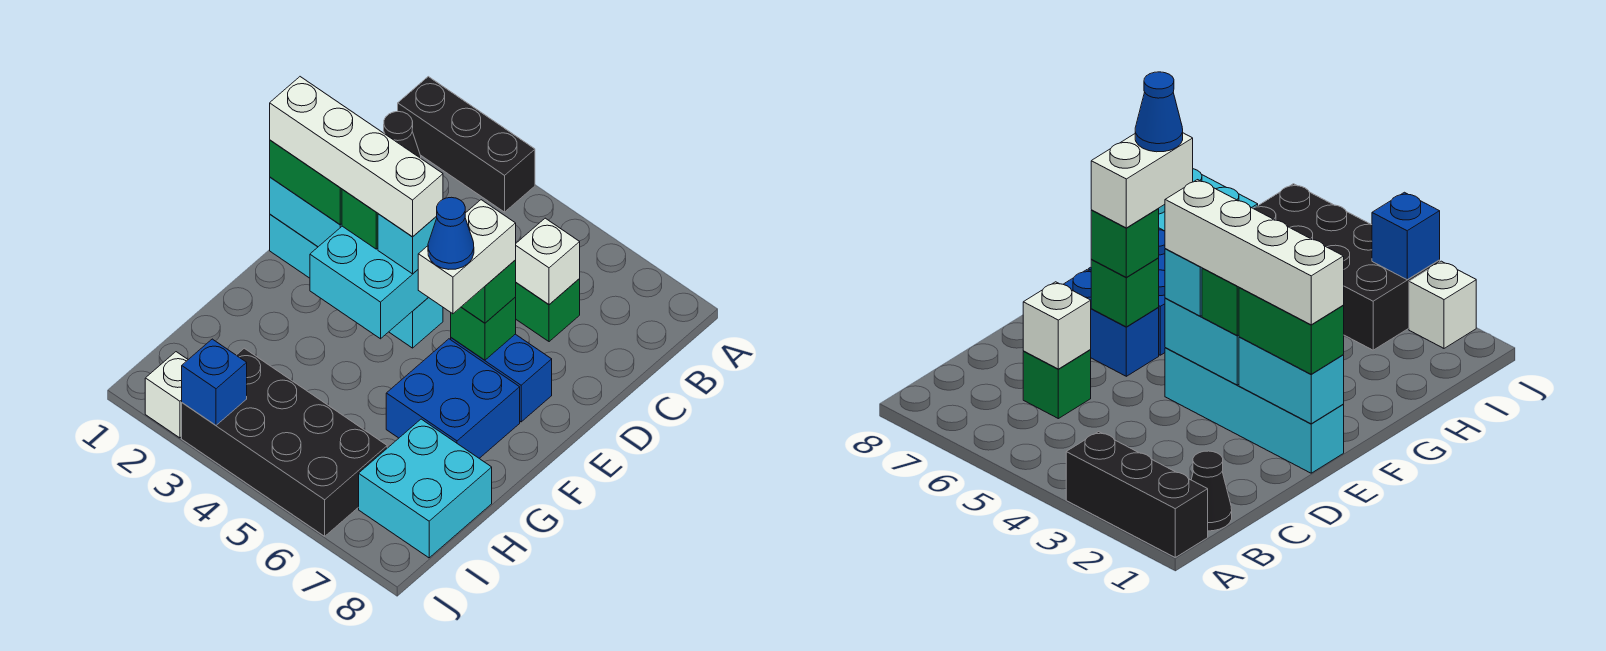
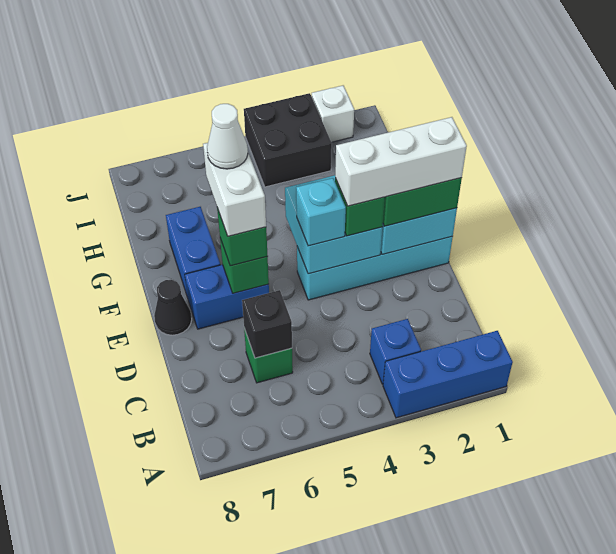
black 1x3 brick [398,77,535,212] -> blue 1x3 brick [383,331,513,418]
black 1x1 cone [384,112,421,158] -> black 1x1 cone moved to [154,280,192,335]
white 1x1 brick [516,218,580,304] -> black 1x1 brick [242,290,292,358]
white 1x4 brick [270,77,443,237] -> white 1x3 brick [335,117,467,206]
blue 2x2 brick [386,339,520,458] -> blue 1x2 brick [166,207,220,297]
blue 1x1 cone [428,197,474,269] -> white 1x1 cone [207,104,248,169]
cyan 2x2 brick [359,419,492,558] -> none
black 2x4 brick [182,348,387,536] -> black 2x2 brick [244,93,332,187]
blue 1x1 brick [182,339,247,425] -> blue 1x1 brick moved to [370,319,421,384]

